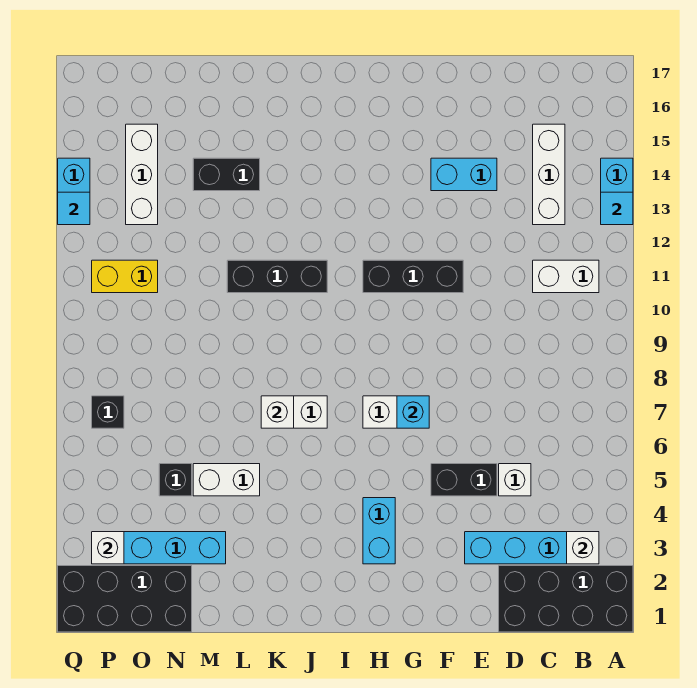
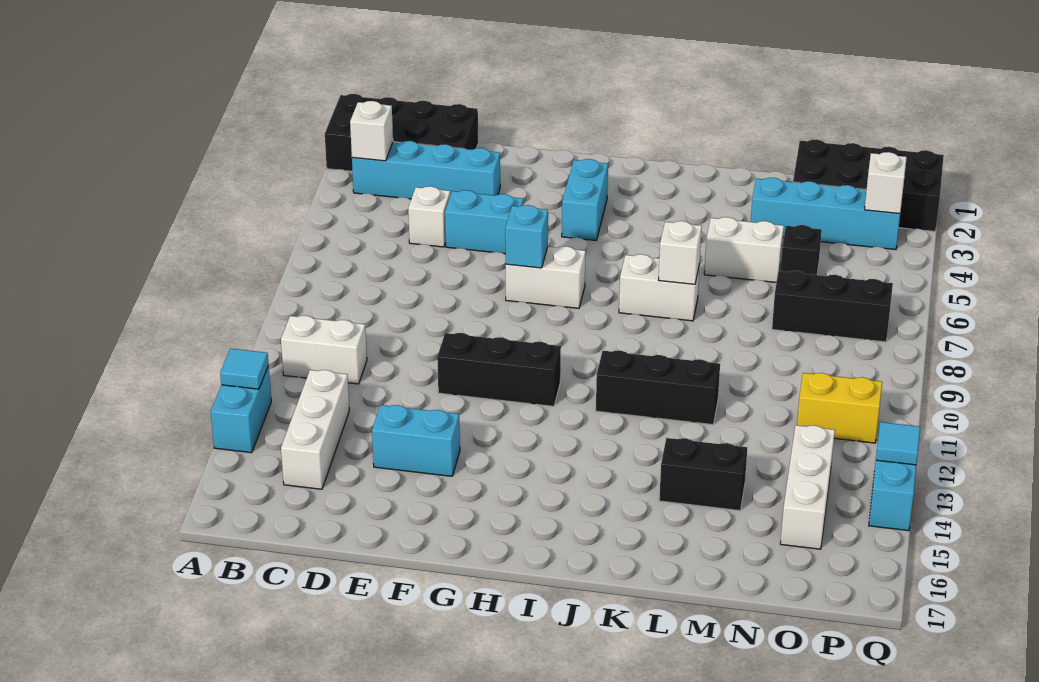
black 1x2 brick [431,464,497,496] -> cyan 1x2 brick [445,190,523,254]
black 1x1 brick [92,396,124,428] -> black 1x3 brick [772,271,893,342]

